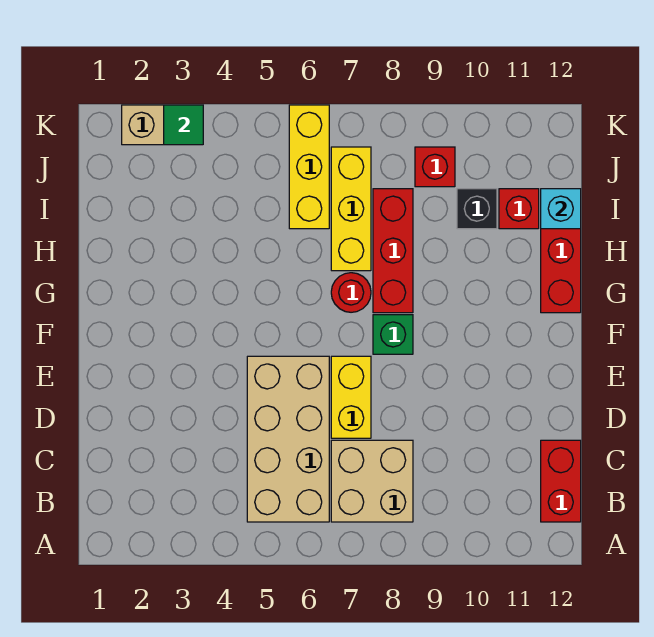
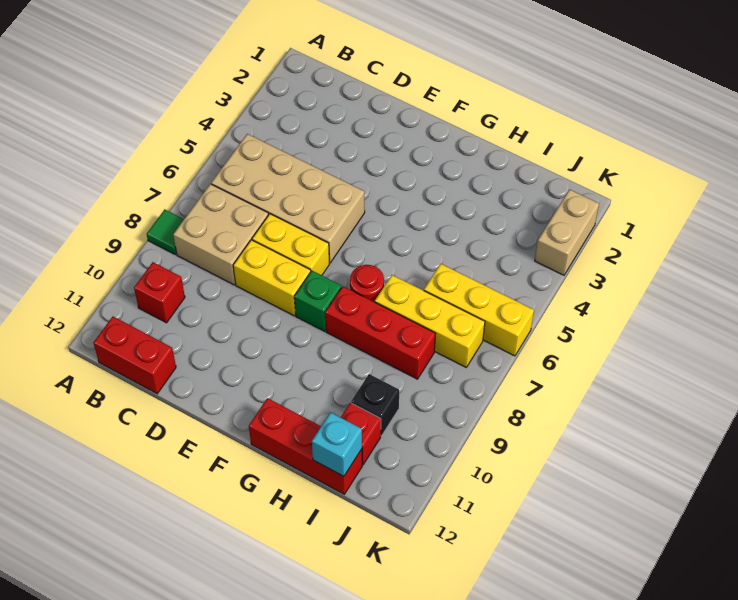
none -> yellow 1x2 brick [233,240,311,316]
red 1x1 brick [415,147,455,187] -> red 1x1 brick moved to [134,262,185,323]
green 1x1 tile [164,105,203,145] -> green 1x1 tile moved to [147,210,184,254]

